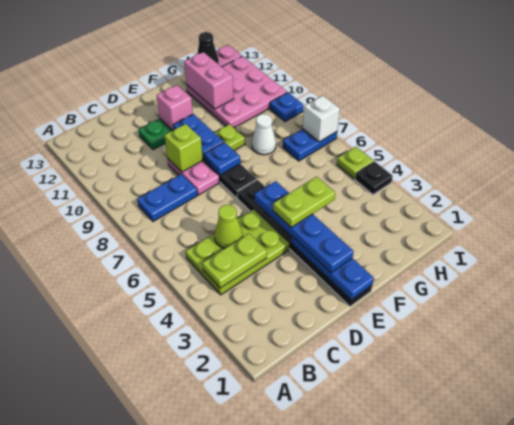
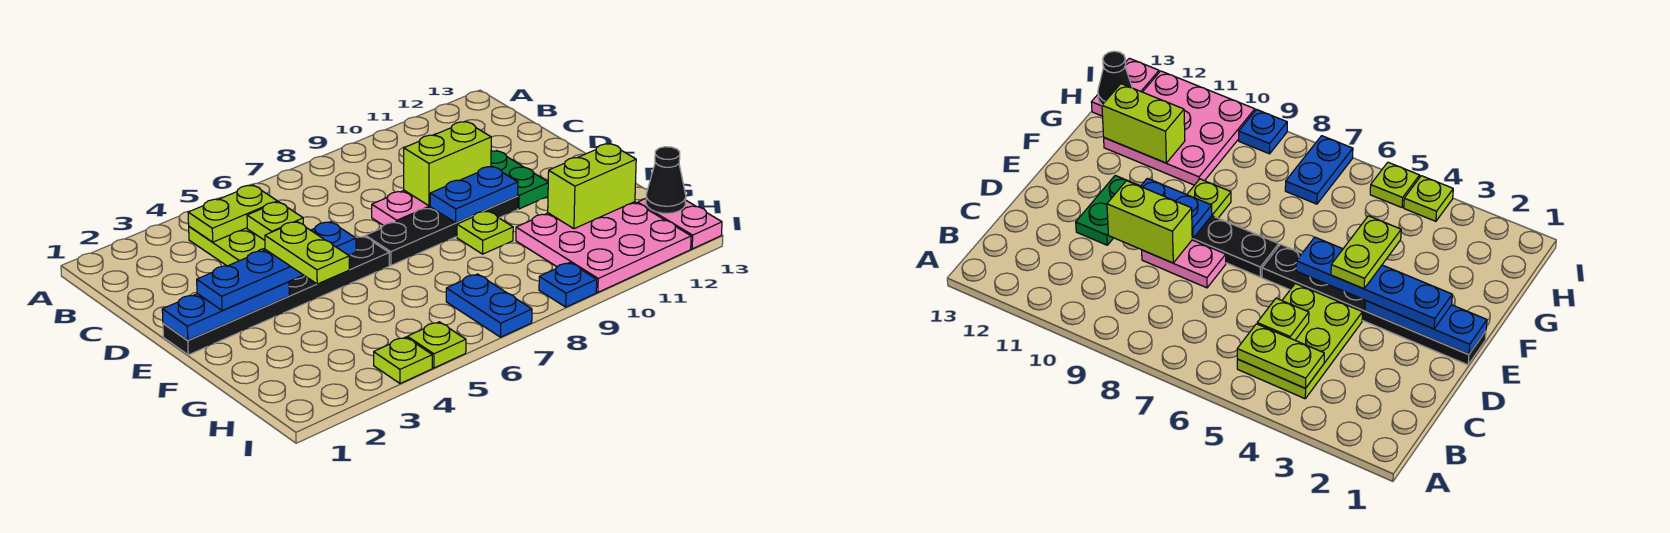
lime 1x2 plate [202,234,267,288] -> lime 1x2 plate turned to [188,185,277,242]
blue 1x2 plate [137,174,197,221] -> none
lime 1x1 cone [215,205,243,249] -> lime 1x1 plate [247,202,303,240]
lime 1x1 brick [164,124,203,172] -> lime 1x2 brick [404,122,491,206]
blue 1x1 plate [204,142,240,175] -> none
pink 1x1 brick [157,85,193,130] -> none
white 1x1 cone [252,114,276,155] -> none
pink 1x2 brick [184,52,234,109] -> lime 1x2 brick [548,144,636,229]
black 1x1 plate [355,161,393,195] -> lime 1x1 plate [374,337,432,384]
white 1x1 brick [303,95,340,142] -> none

